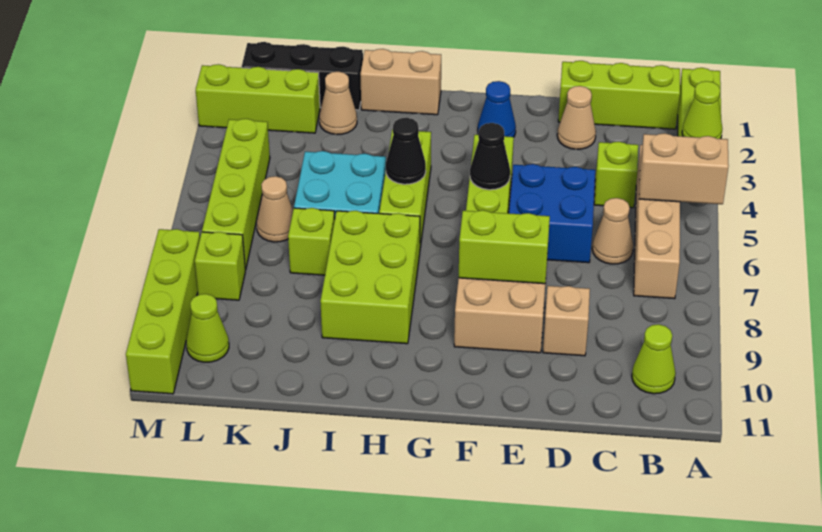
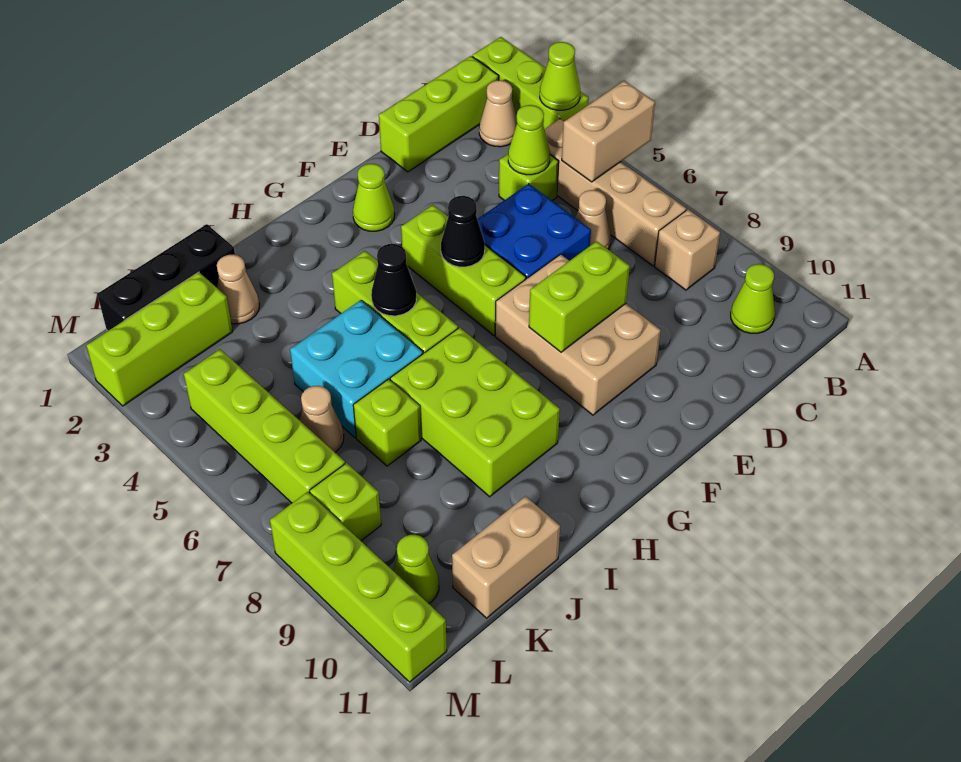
none -> lime 1x1 cone [508,105,550,175]
tan 1x1 cone [557,86,596,149] -> tan 1x1 cone moved to [479,80,517,147]
tan 1x1 brick [543,286,590,356] -> tan 1x1 brick moved to [655,210,720,290]
blue 1x1 cone [478,81,516,137] -> lime 1x1 cone [353,164,395,231]
tan 1x2 brick [360,49,441,115] -> tan 1x2 brick moved to [452,496,560,618]

